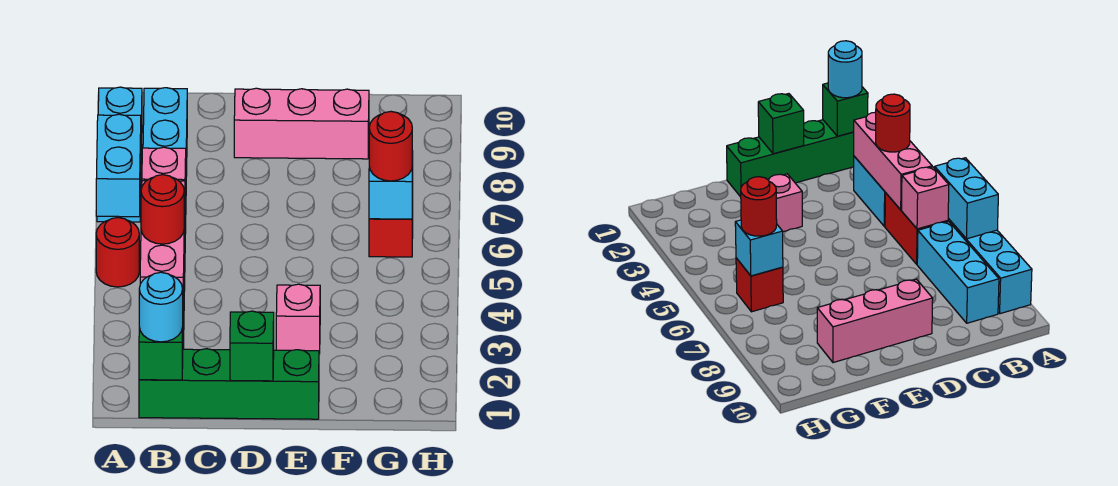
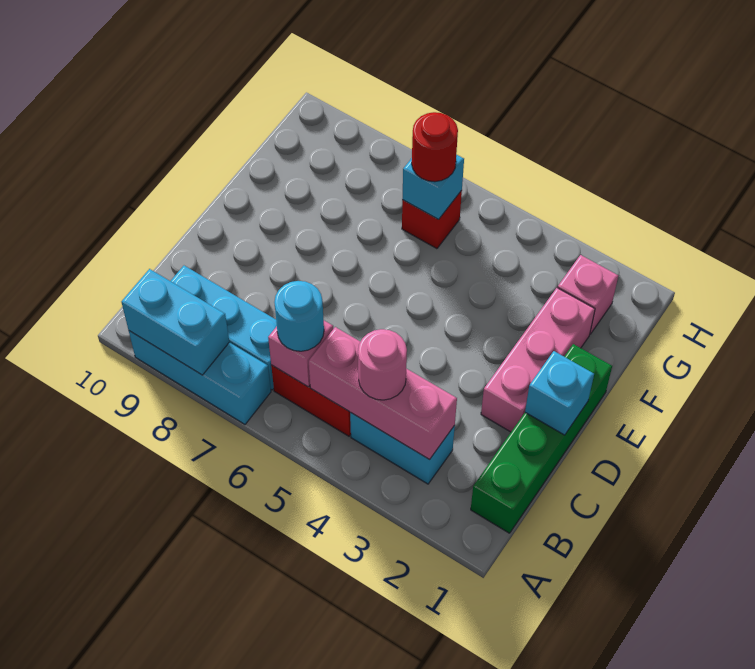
red 1x1 round brick [96,218,139,287] -> none
cyan 1x2 brick [96,114,141,217] -> cyan 1x2 brick moved to [121,269,229,375]
green 1x1 brick [139,327,183,380] -> none
cyan 1x1 round brick [139,272,183,342] -> cyan 1x1 round brick moved to [274,281,324,351]
red 1x1 round brick [141,175,184,244] -> pink 1x1 round brick [358,329,407,400]
green 1x1 brick [230,311,274,381] -> cyan 1x1 brick [525,351,594,435]
pink 1x3 brick [234,88,369,159] -> pink 1x3 brick moved to [481,288,595,432]
pink 1x1 brick [276,284,320,354] -> pink 1x1 brick moved to [558,255,618,334]

